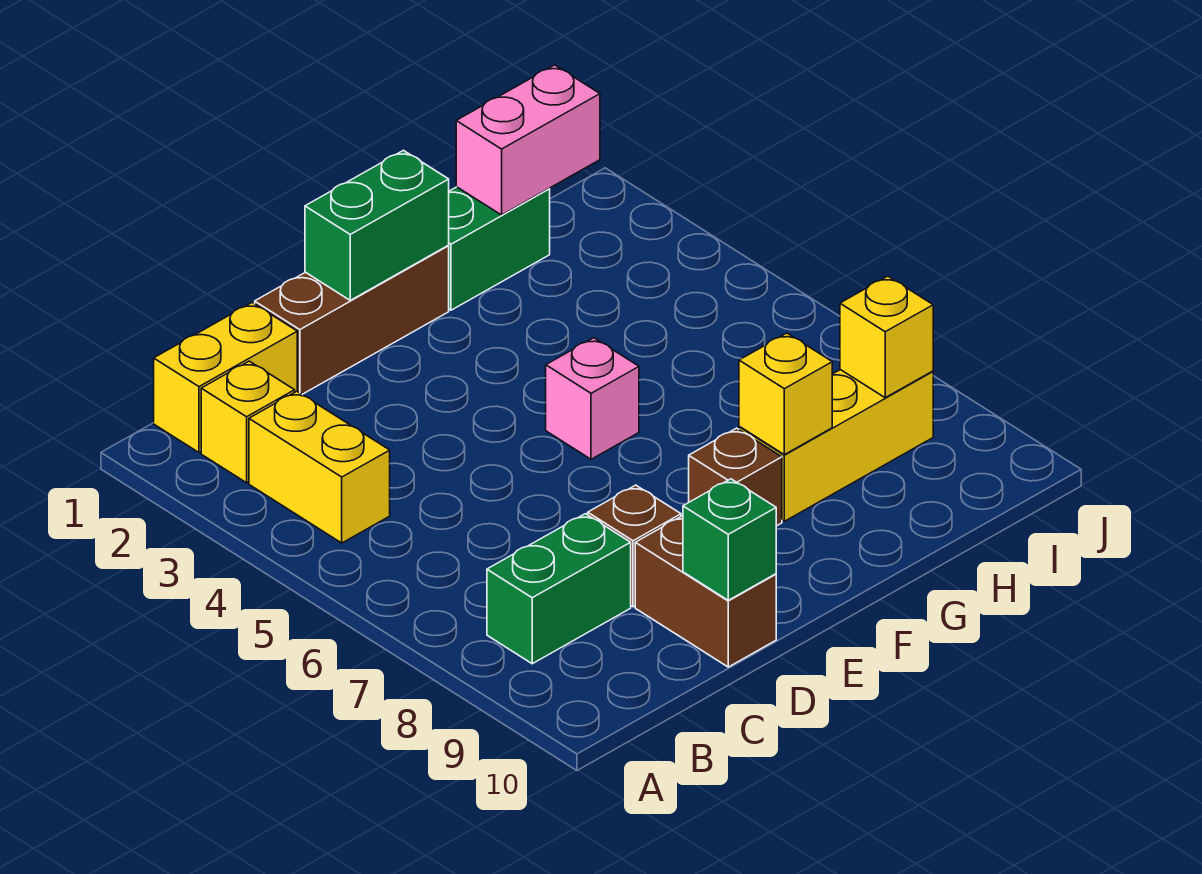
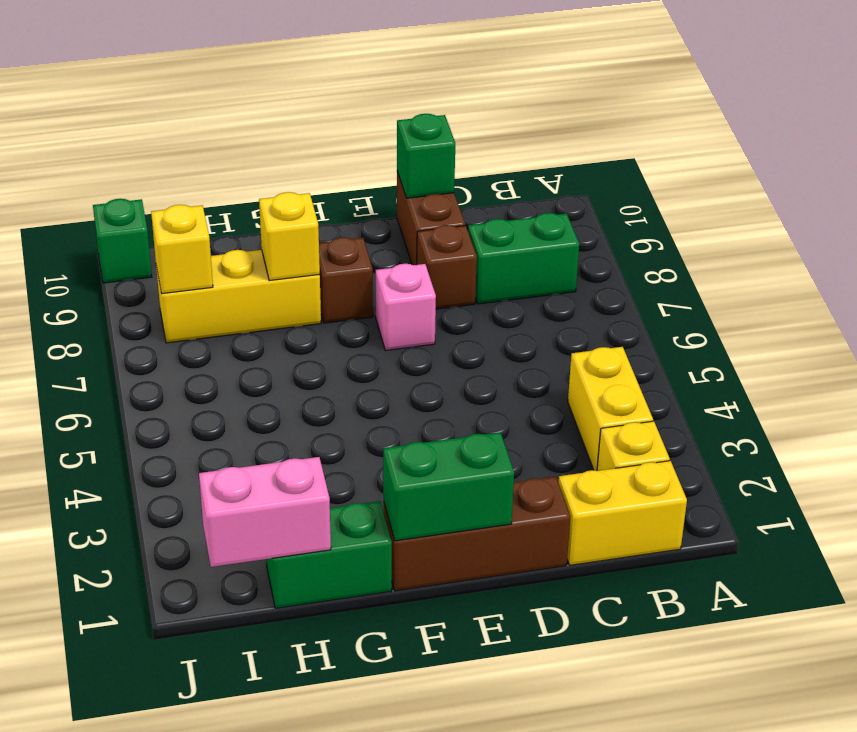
pink 1x1 brick [546,338,639,459] -> pink 1x1 brick moved to [376,264,436,350]
none -> green 1x1 brick [93,199,152,283]

